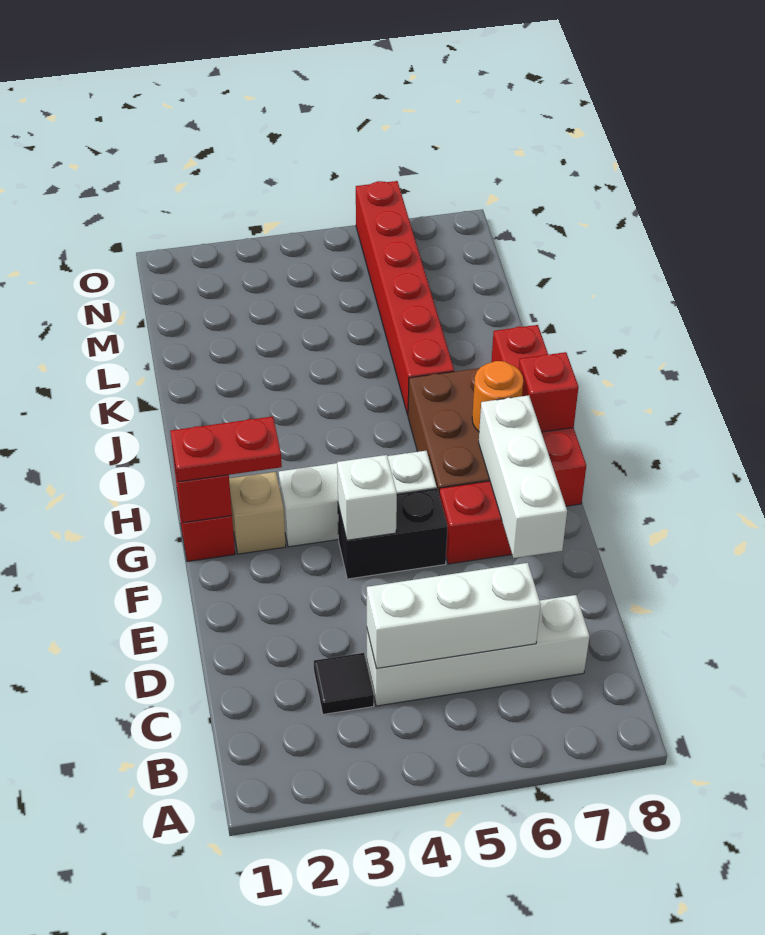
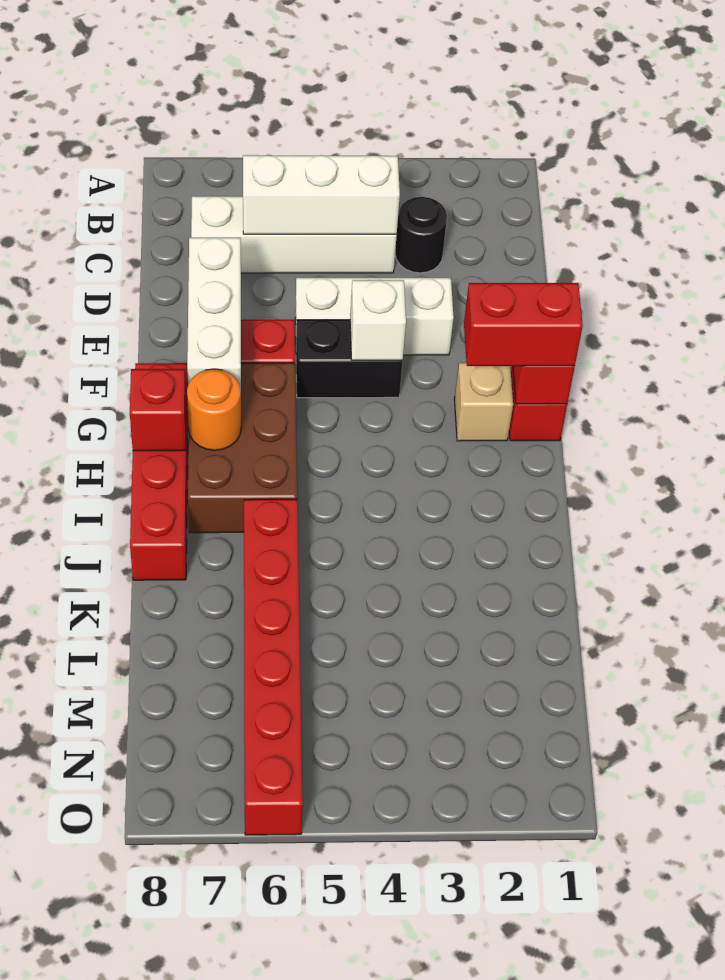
black 1x1 tile [314,653,374,714] -> black 1x1 round brick [395,197,447,273]
red 1x2 plate [170,416,282,482] -> red 1x2 brick [464,283,583,366]
white 1x3 brick [279,451,437,547] -> white 1x3 brick moved to [295,278,454,355]

